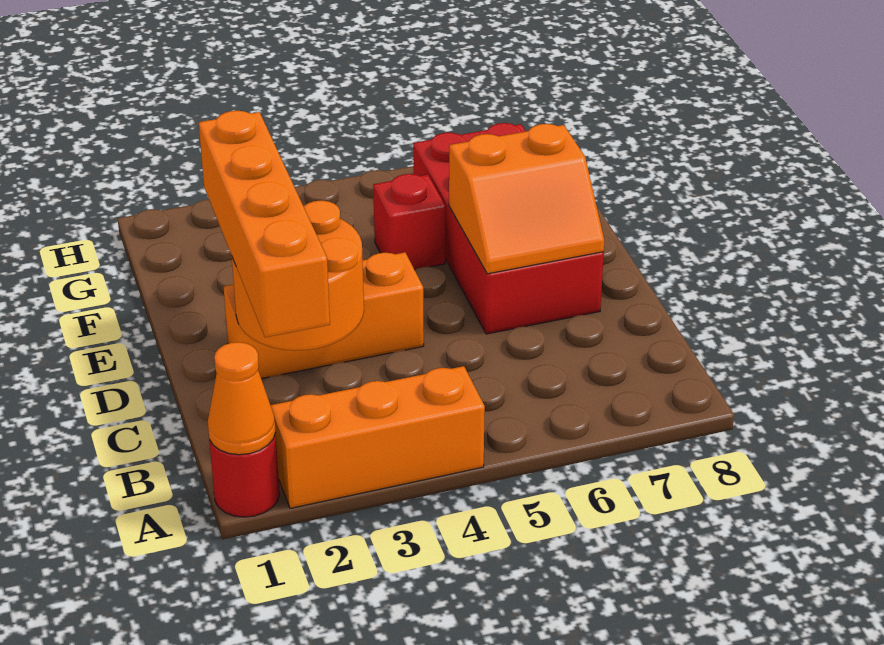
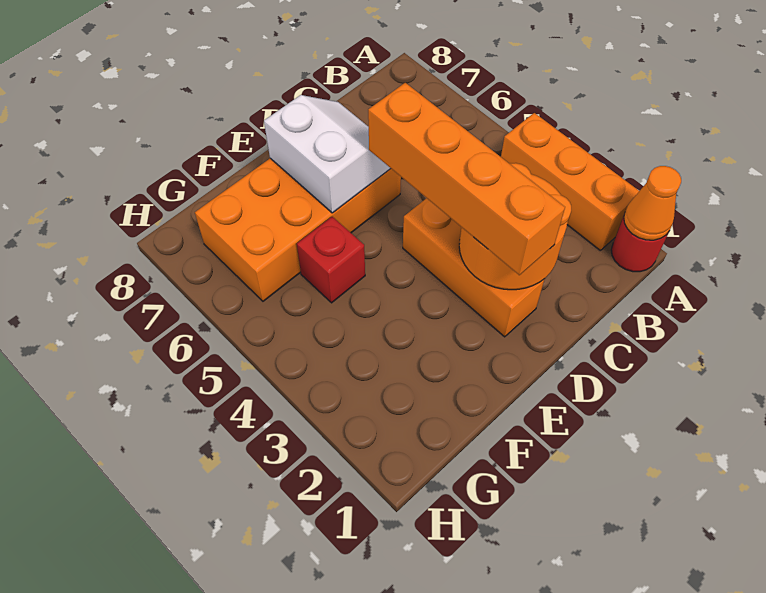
orange 1x4 brick [199,111,330,337] -> orange 1x4 brick turned to [368,83,565,275]
red 2x4 brick [413,123,604,334] -> orange 2x4 brick [195,158,401,301]
orange 2x2 slope [449,124,604,274] -> white 2x2 slope [264,95,391,213]

